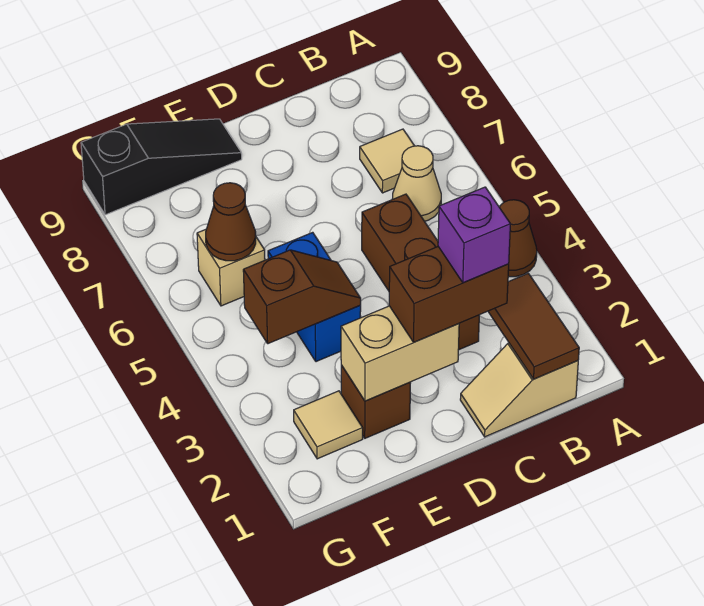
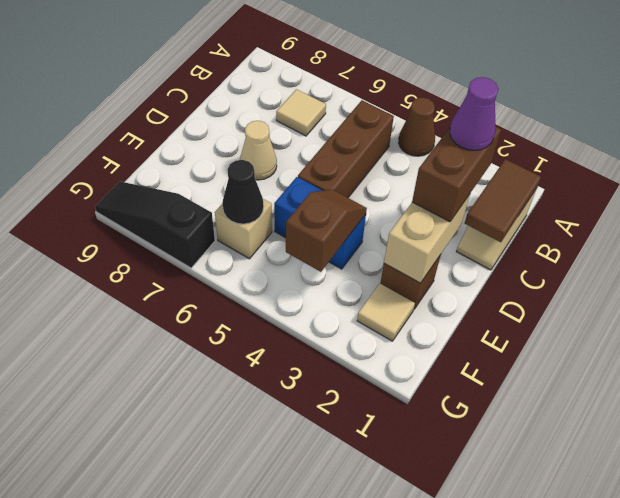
brown 1x2 tile [488,273,579,379] -> brown 1x2 tile turned to [465,159,541,242]
tan 1x1 cone [393,146,441,221] -> tan 1x1 cone moved to [240,121,277,180]
purple 1x1 brick [438,187,510,283] -> purple 1x1 cone [450,77,498,150]
brown 1x3 brick [362,194,479,350] -> brown 1x3 brick turned to [298,100,394,198]
black 1x3 slope [81,119,242,215] -> black 1x3 slope turned to [95,182,215,268]
brown 1x1 cone [206,183,256,261] -> black 1x1 cone [222,160,264,224]

